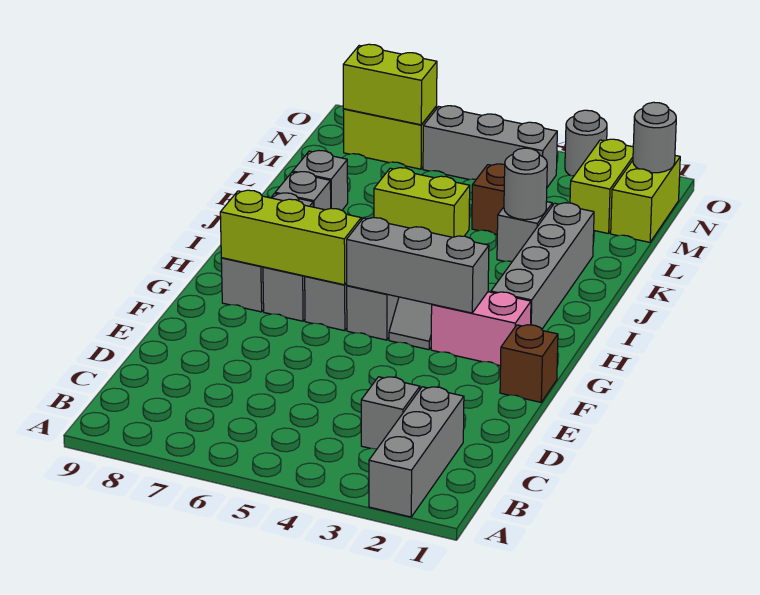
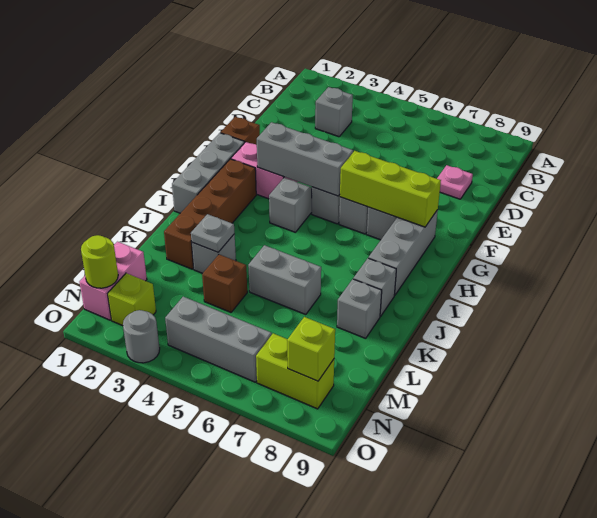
grey 1x3 brick [369,387,464,517] -> grey 1x3 brick moved to [172,133,244,213]
none -> pink 1x1 plate [437,165,473,199]
grey 1x4 brick [491,203,594,329] -> brown 1x4 brick [164,159,256,269]
grey 1x1 round brick [504,148,547,220] -> grey 1x1 plate [191,214,234,252]
lime 1x2 brick [374,168,470,237] -> grey 1x2 brick [248,245,321,315]
lime 1x2 brick [611,156,680,242] -> pink 1x2 brick [80,242,147,320]
lime 1x2 brick [570,139,633,234] -> lime 1x1 brick [108,273,156,326]
grey 1x1 round brick [633,102,676,173] -> lime 1x1 round brick [81,235,118,288]
lime 1x2 brick [343,44,437,125] -> lime 1x1 brick [287,317,335,381]

